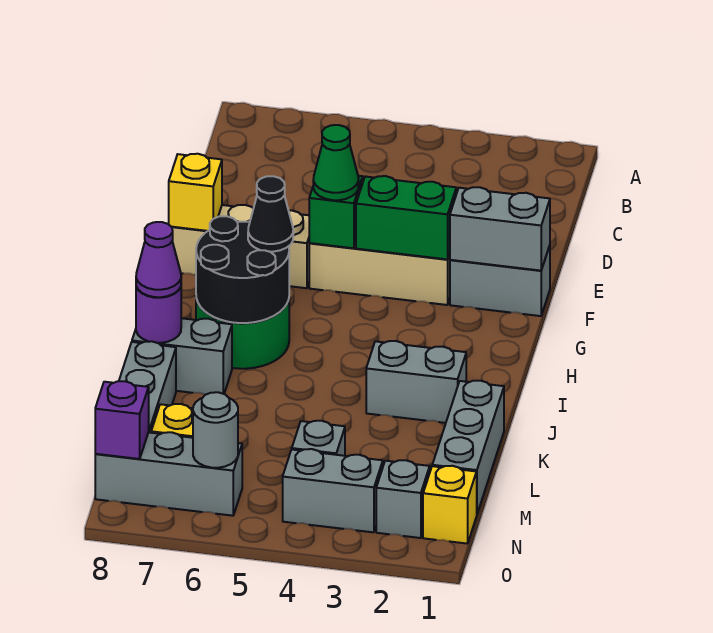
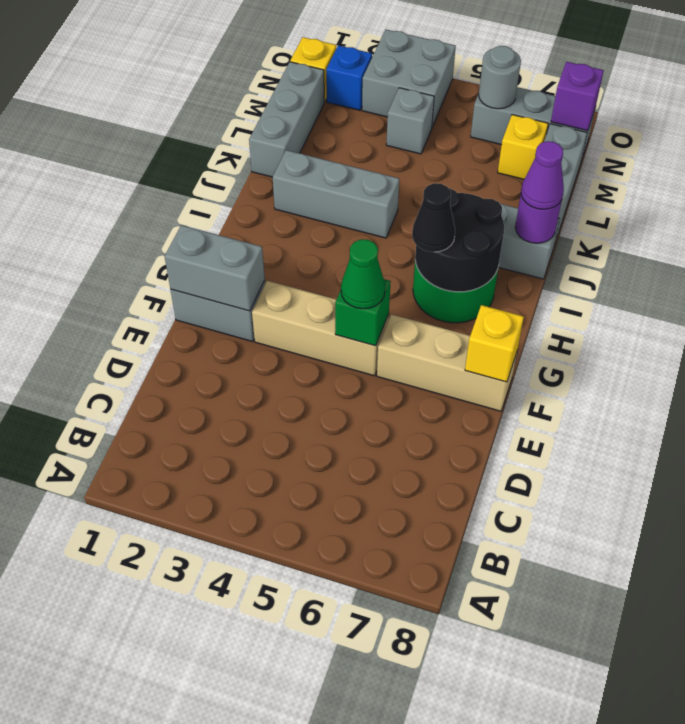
green 1x2 brick [356,176,456,259] -> none
grey 1x2 brick [366,341,466,423] -> grey 1x3 brick [273,150,399,238]
grey 1x1 brick [376,460,430,538] -> blue 1x1 brick [326,45,372,110]
grey 1x2 brick [283,449,383,532] -> grey 2x2 brick [362,30,456,127]

